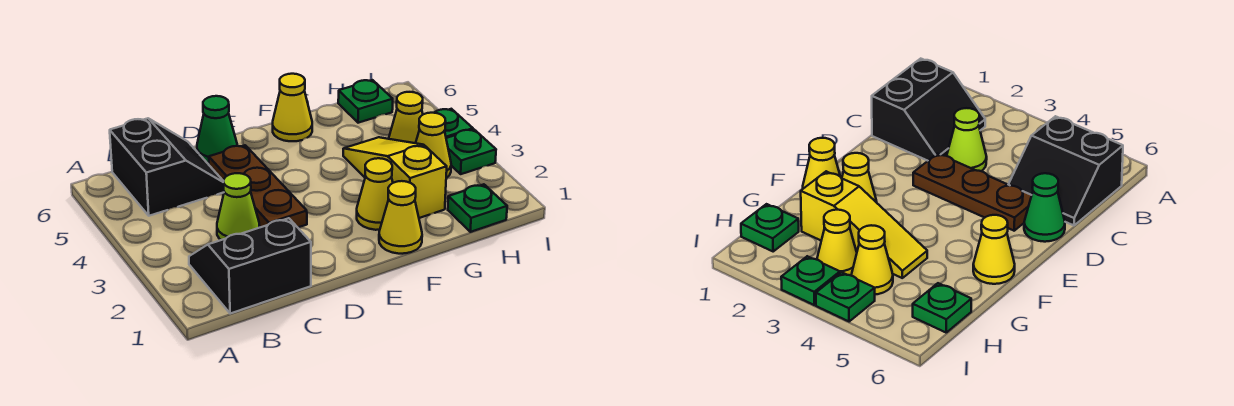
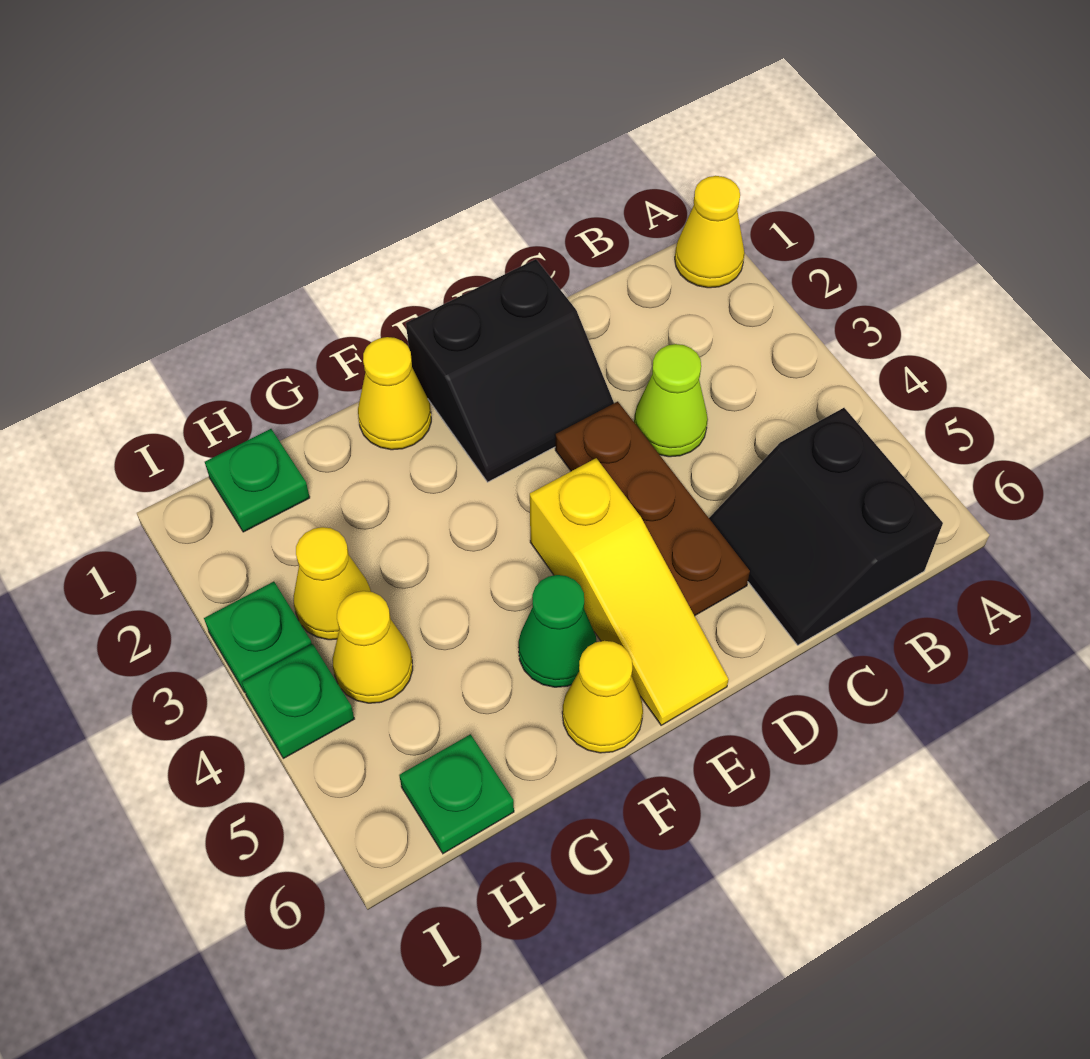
black 2x2 slope [189,218,311,314] -> black 2x2 slope moved to [406,259,614,482]
green 1x1 cone [197,96,237,164] -> green 1x1 cone moved to [518,575,597,687]
yellow 1x1 cone [357,158,393,230] -> yellow 1x1 cone moved to [675,176,745,288]
yellow 1x3 slope [343,137,447,218] -> yellow 1x3 slope moved to [530,458,729,725]

